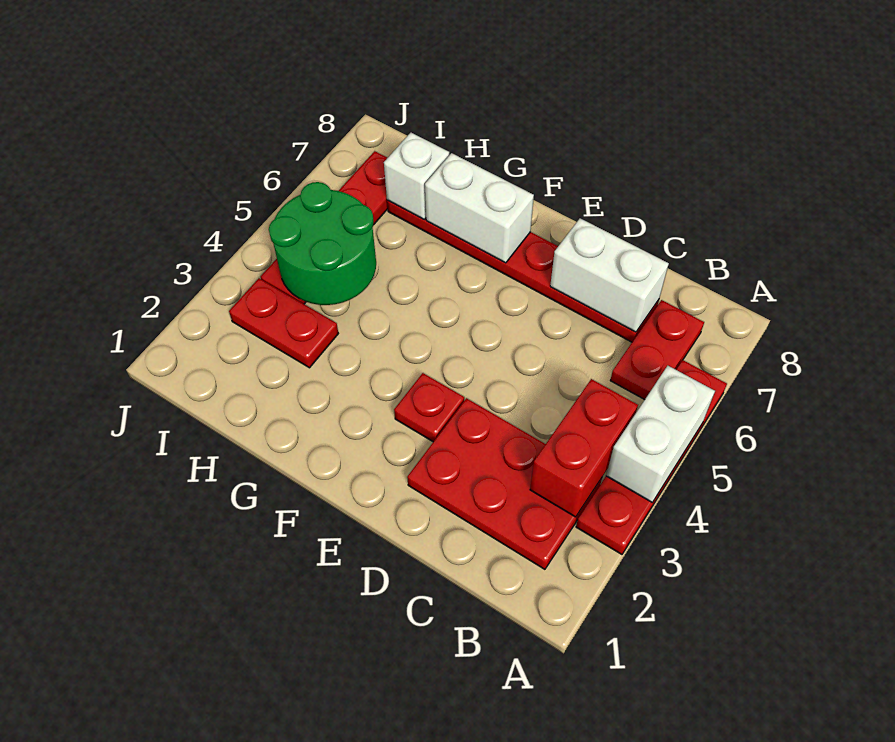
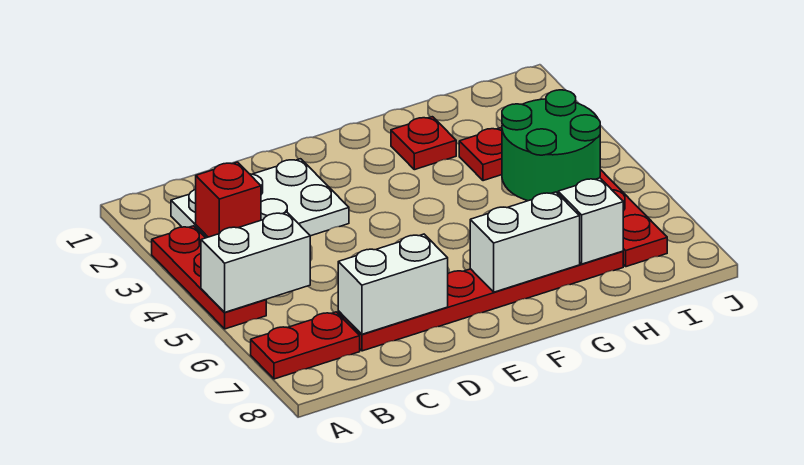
red 1x4 plate [576,360,727,554] -> red 1x3 plate [152,226,266,329]
white 1x2 brick [606,366,715,502] -> white 1x2 brick turned to [201,212,310,312]
red 2x3 plate [407,398,602,569] -> white 2x3 plate [171,159,349,238]
red 1x2 brick [530,379,638,517] -> red 1x1 brick [196,162,261,237]
red 1x2 plate [610,300,704,400] -> red 1x2 plate turned to [251,312,360,379]
red 1x1 plate [394,373,464,442] -> red 1x1 plate moved to [391,117,456,170]

